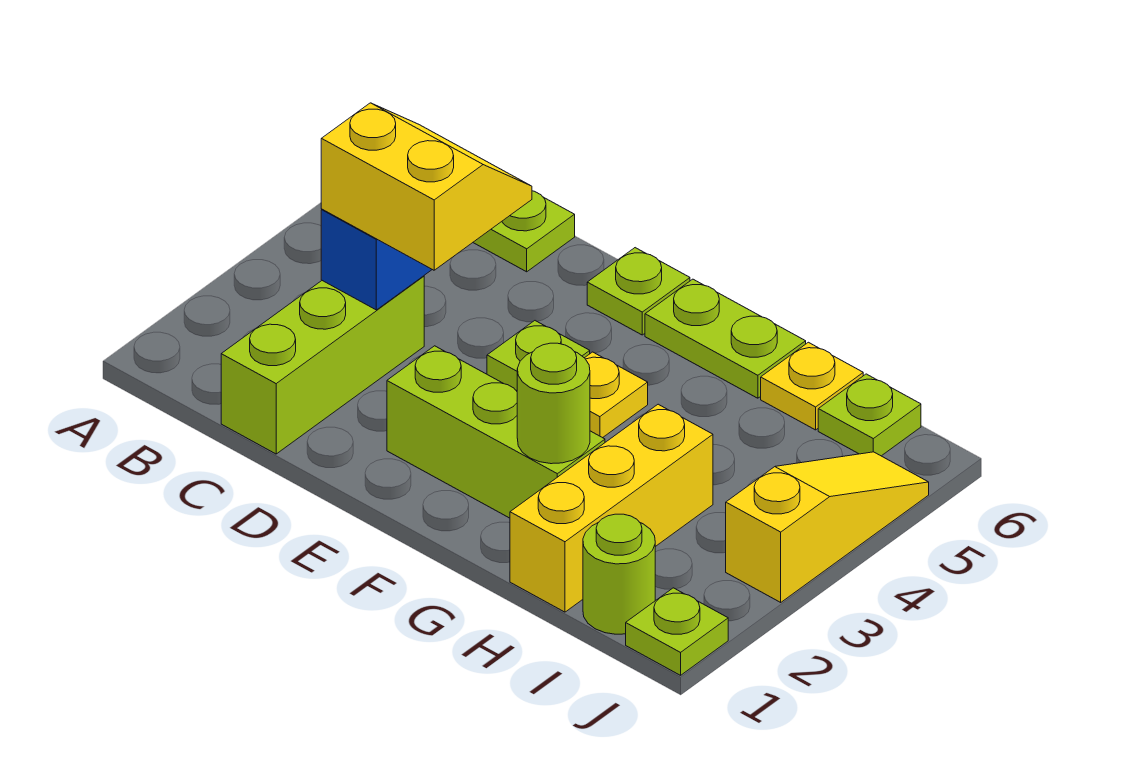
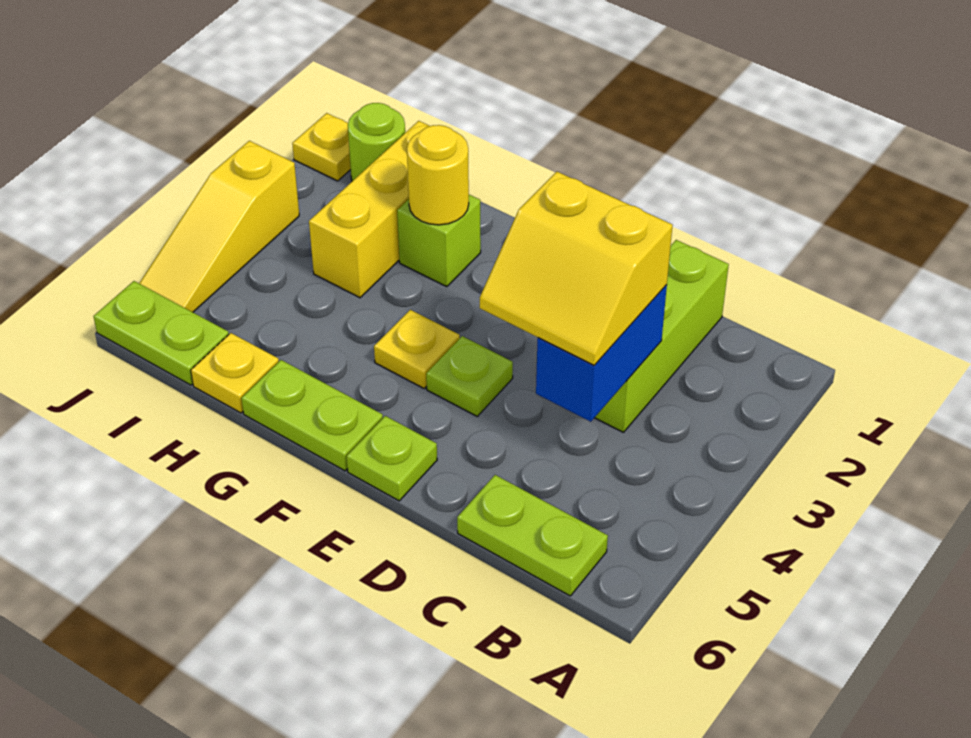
lime 1x3 brick [387,346,605,518] -> lime 1x1 brick [397,195,481,287]
lime 1x1 round brick [517,343,590,464] -> yellow 1x1 round brick [407,125,469,225]
lime 1x1 plate [818,374,921,456] -> lime 1x2 plate [93,281,229,385]
lime 1x1 plate [626,588,728,675] -> yellow 1x1 plate [292,113,351,181]

